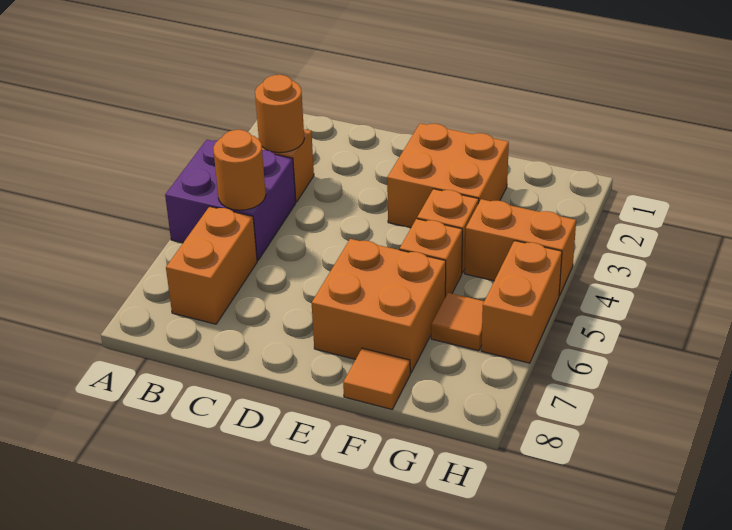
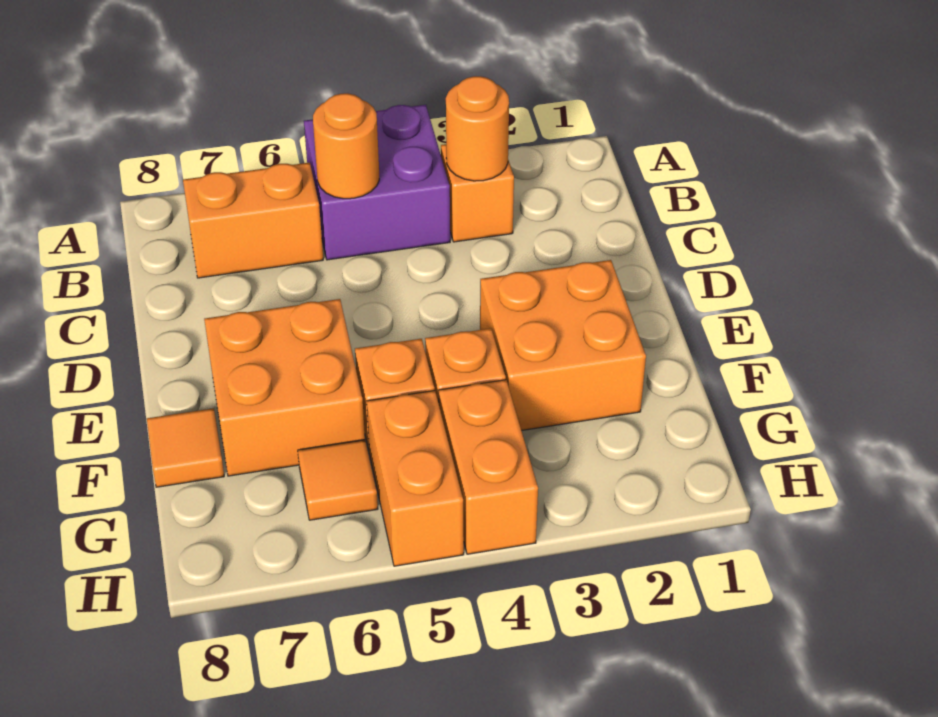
orange 1x2 brick [481,241,562,363] -> orange 1x2 brick turned to [367,391,464,566]

